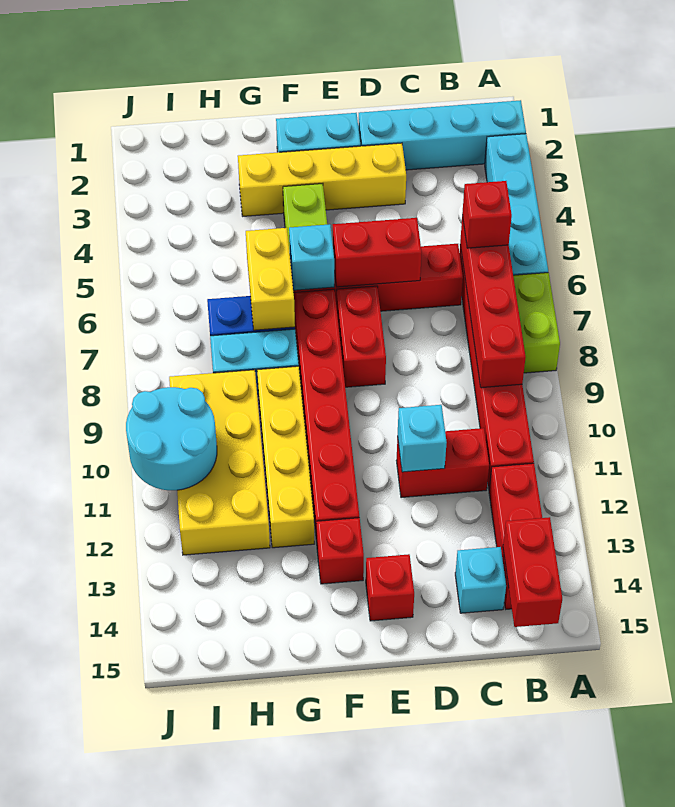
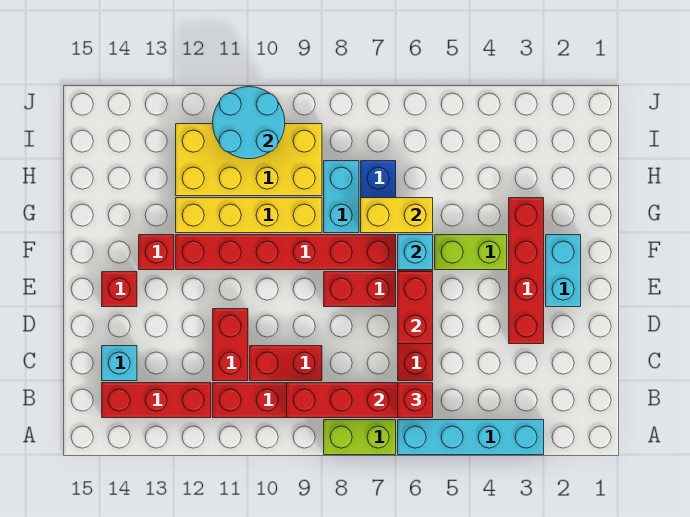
cyan 1x4 brick [358,100,526,170] -> none
red 1x2 brick [503,517,562,627] -> red 1x2 brick moved to [250,346,322,381]
yellow 1x4 brick [238,143,406,216] -> red 1x4 brick [509,198,544,344]
cyan 1x1 brick [398,405,447,472] -> none

